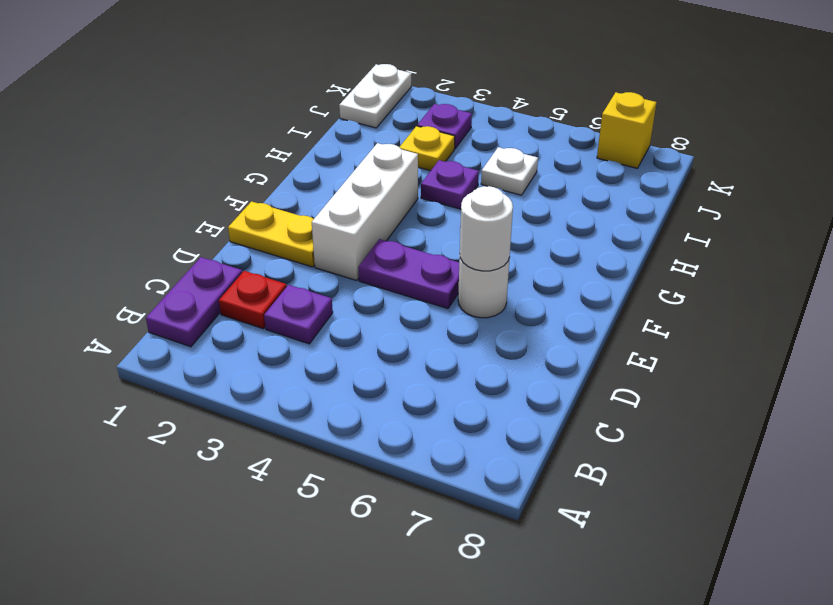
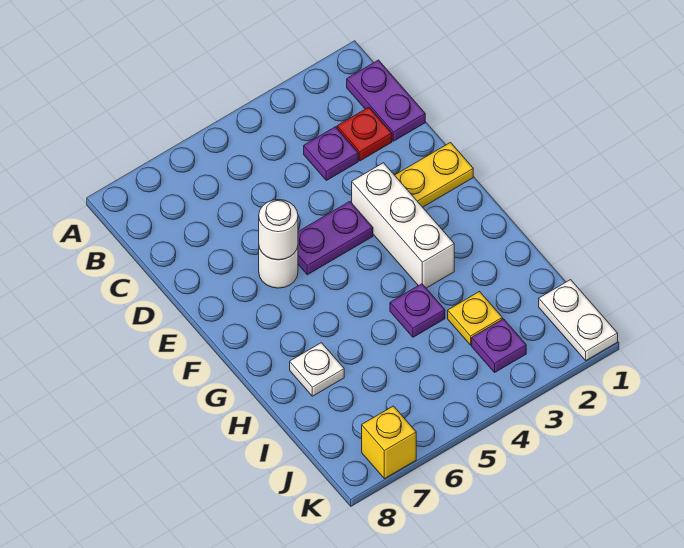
white 1x1 plate [481,147,538,195] -> white 1x1 plate moved to [290,343,344,396]

